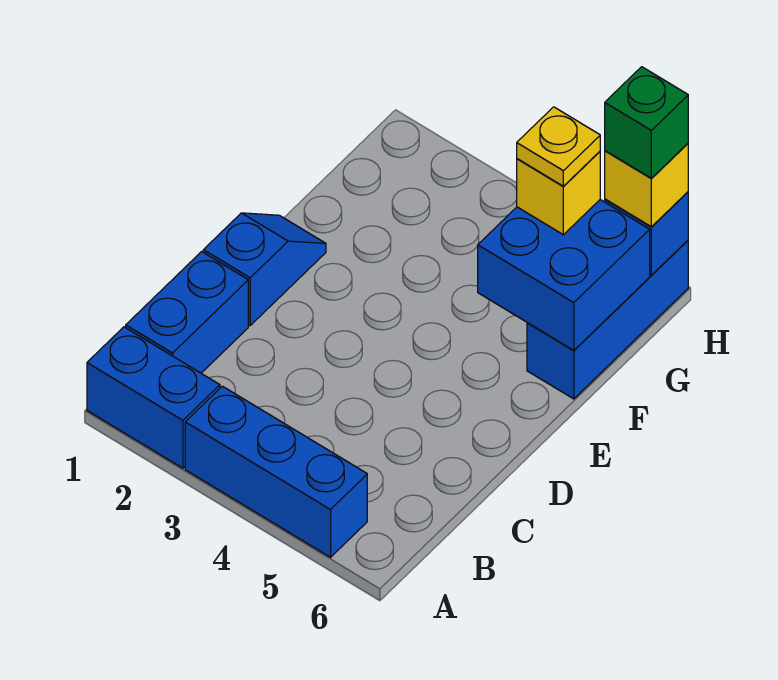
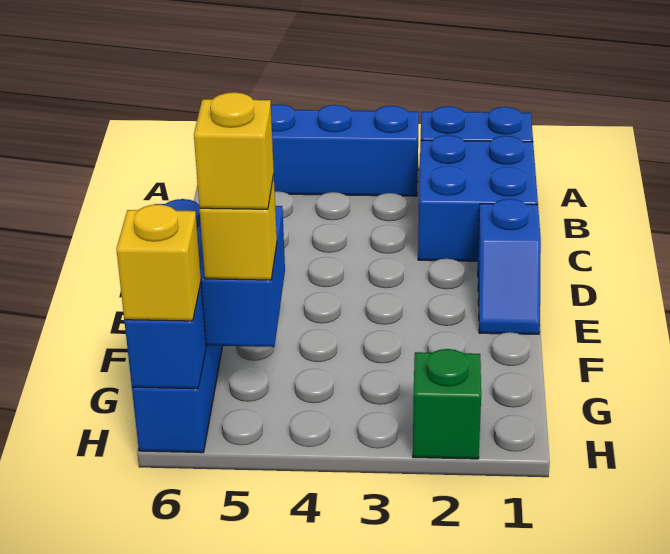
blue 1x2 brick [126,252,248,373] -> blue 2x2 brick [418,135,538,261]
yellow 1x1 plate [517,107,600,186] -> yellow 1x1 brick [194,92,274,209]
green 1x1 brick [605,67,688,178] -> green 1x1 brick moved to [413,349,481,459]

